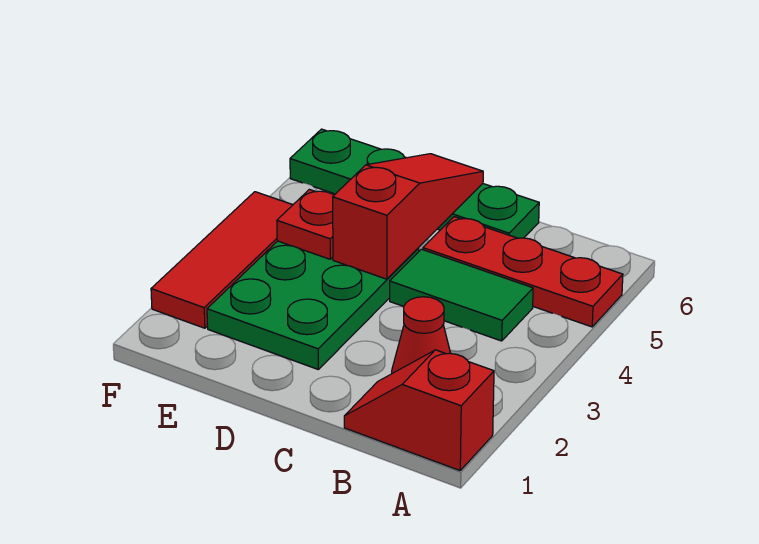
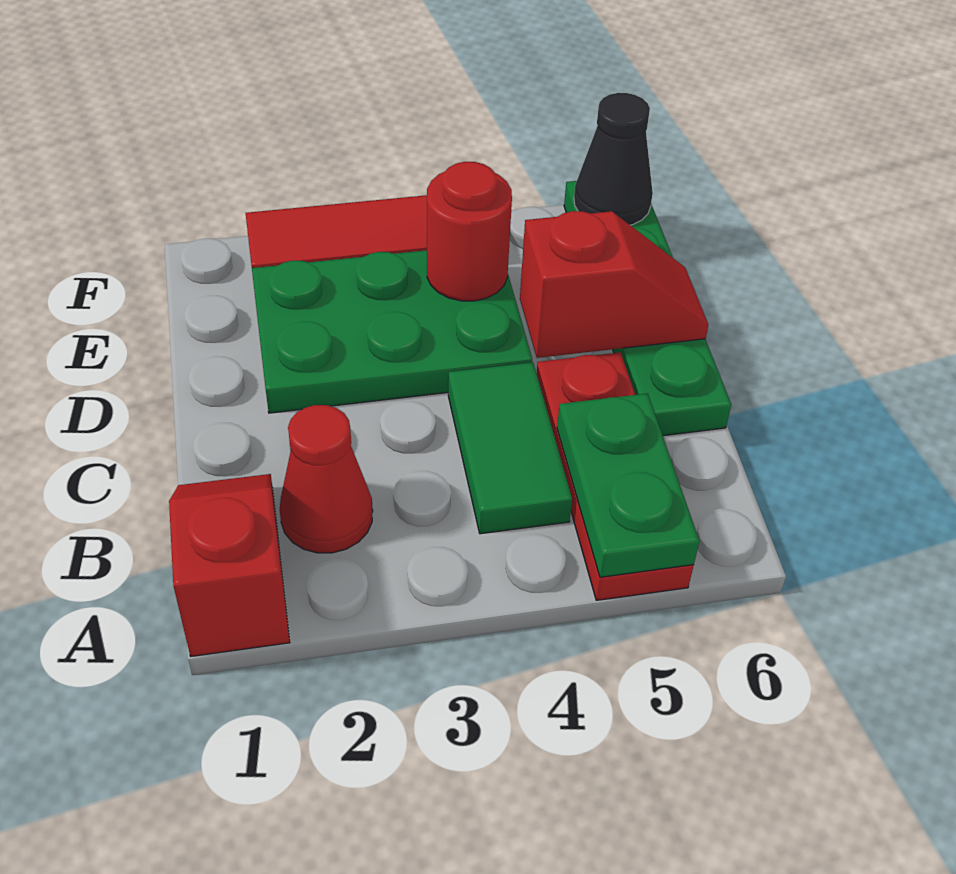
none -> green 1x2 plate [557,393,700,577]
red 1x3 slope [333,154,483,279] -> red 1x2 slope [520,211,709,358]
red 1x1 plate [277,189,334,259] -> red 1x1 round brick [427,162,512,301]
none -> black 1x1 cone [574,93,653,225]

